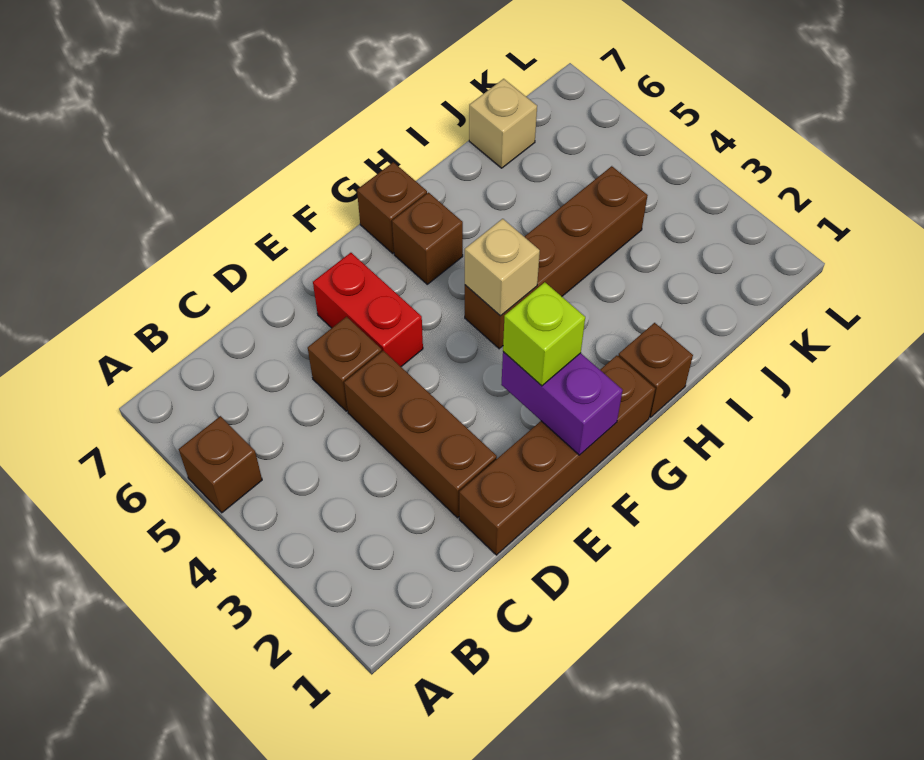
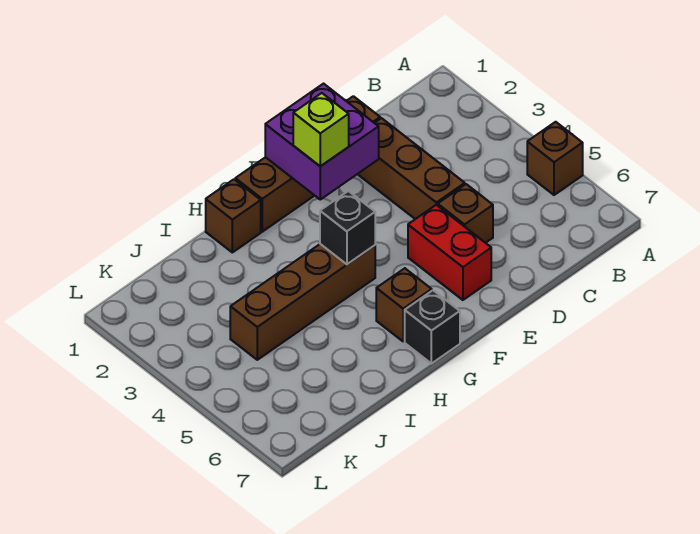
purple 1x2 brick [501,352,623,455] -> purple 2x2 brick [265,84,379,199]
tan 1x1 brick [465,219,540,316] -> black 1x1 brick [320,191,375,264]
brown 1x1 brick [357,162,427,253] -> black 1x1 brick [405,290,460,364]
tan 1x1 brick [469,79,537,168] -> none

